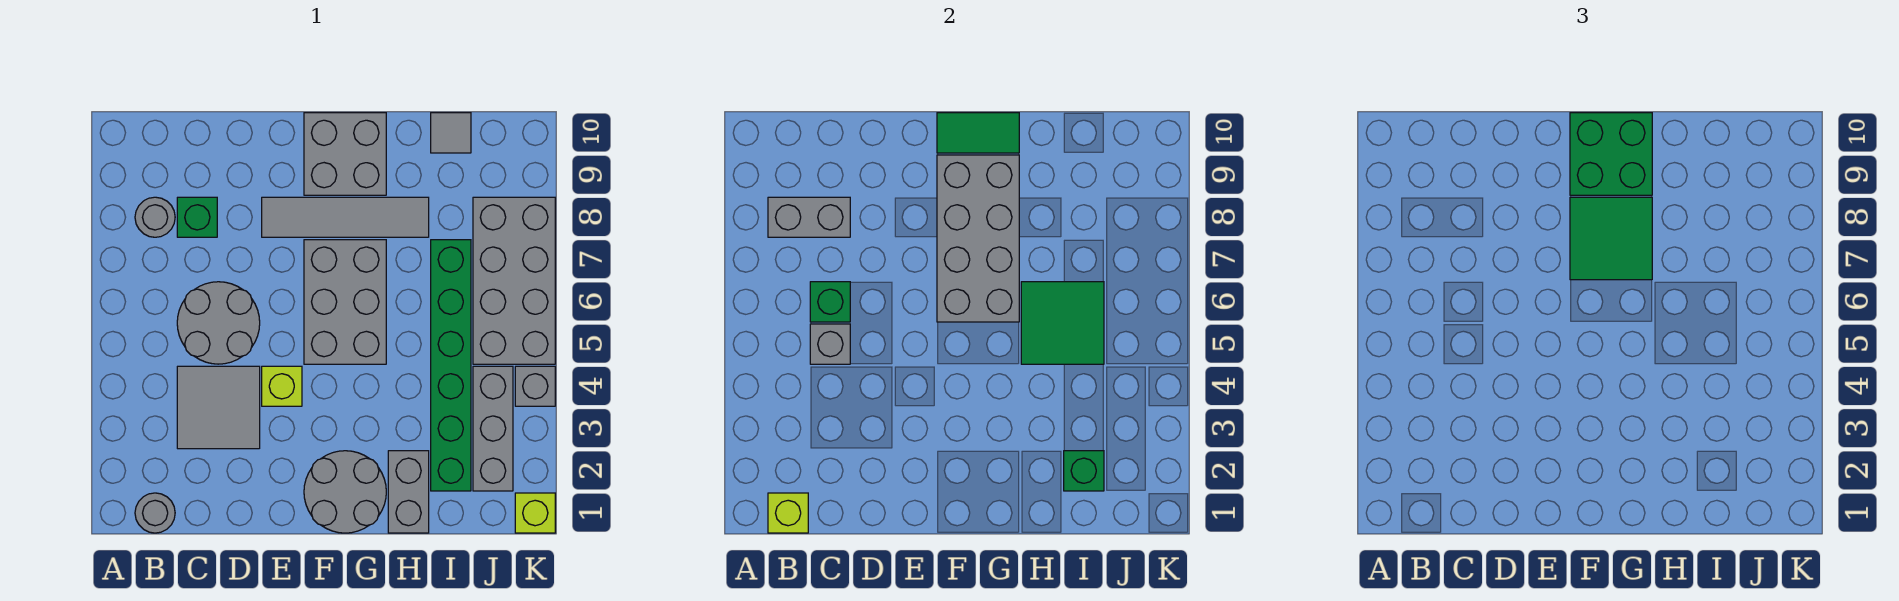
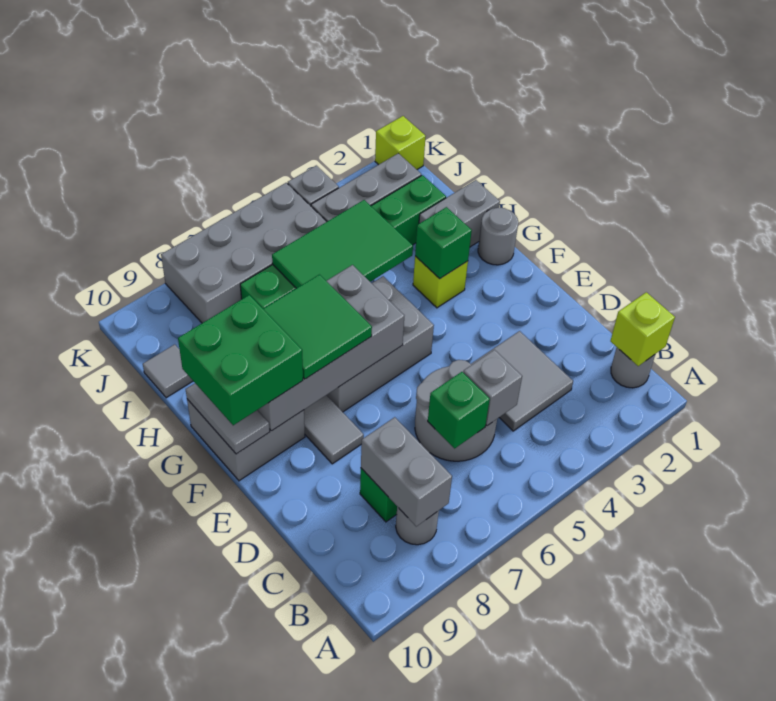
lime 1x1 brick [262,366,302,406] -> lime 1x1 brick moved to [413,256,468,308]
grey 2x2 round brick [304,451,386,533] -> grey 1x1 round brick [478,208,518,265]
green 1x2 tile [937,113,1019,153] -> grey 1x2 tile [186,383,270,454]
green 2x2 tile [1021,282,1104,364] -> green 2x3 tile [272,200,413,288]
green 1x1 brick [1064,451,1104,491] -> green 1x1 brick moved to [415,207,472,279]

